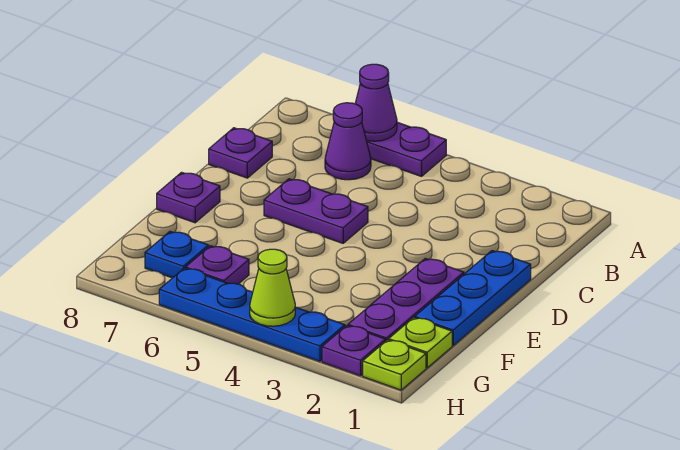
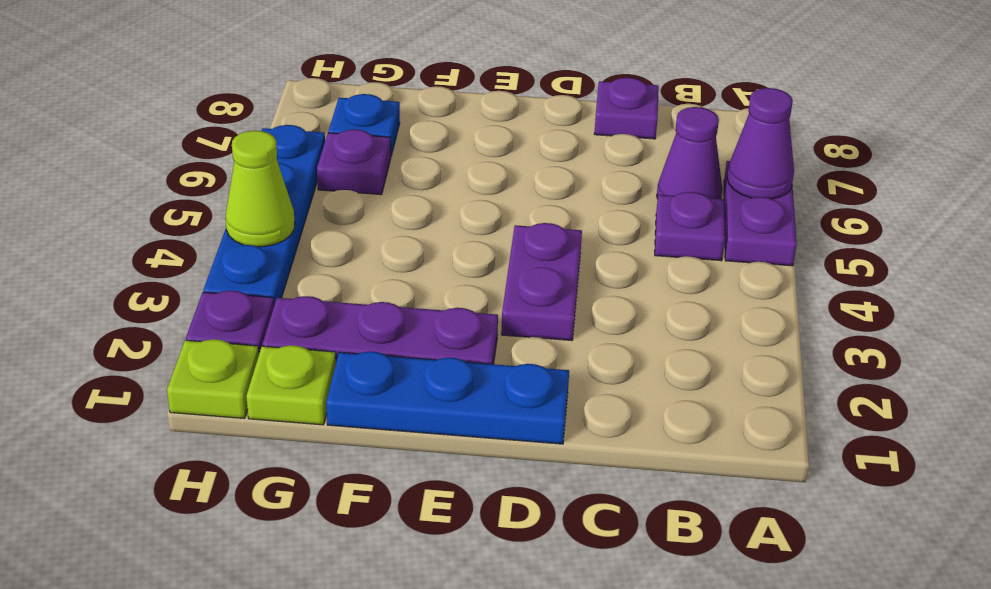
purple 1x2 plate [264,179,368,243] -> purple 1x2 plate moved to [501,223,582,340]
purple 1x1 plate [157,172,220,223] -> purple 1x1 plate moved to [655,192,725,261]

